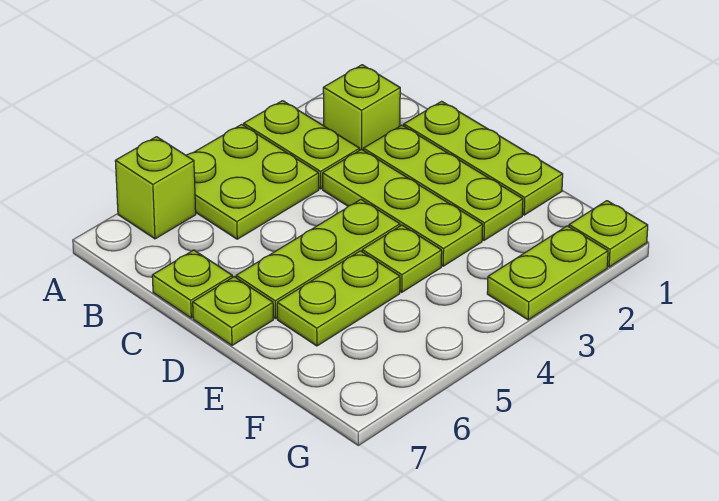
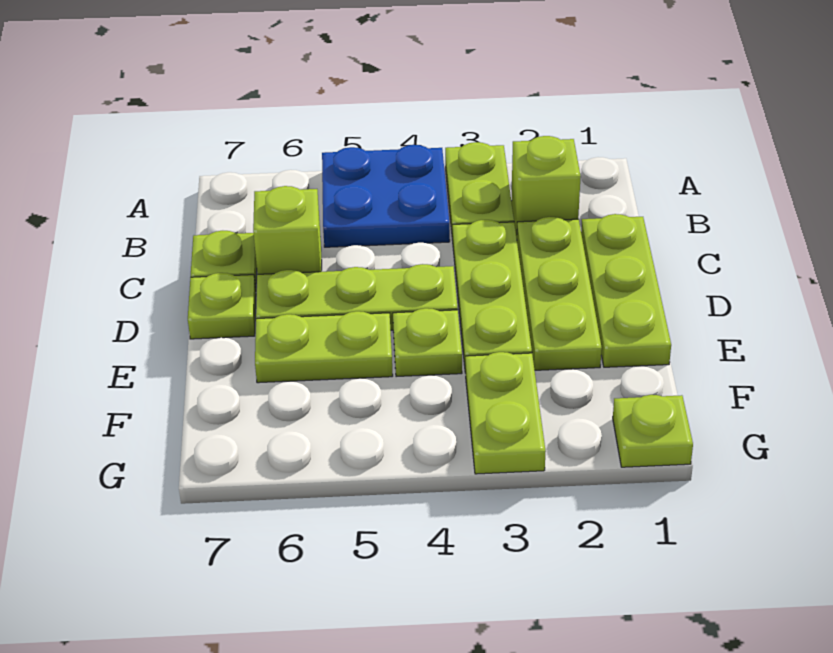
lime 2x2 plate [186,124,319,239] -> blue 2x2 plate [322,145,450,247]
lime 1x1 brick [115,137,196,239] -> lime 1x1 brick moved to [253,186,322,274]
lime 1x2 plate [487,226,608,320] -> lime 1x2 plate turned to [466,352,546,474]

